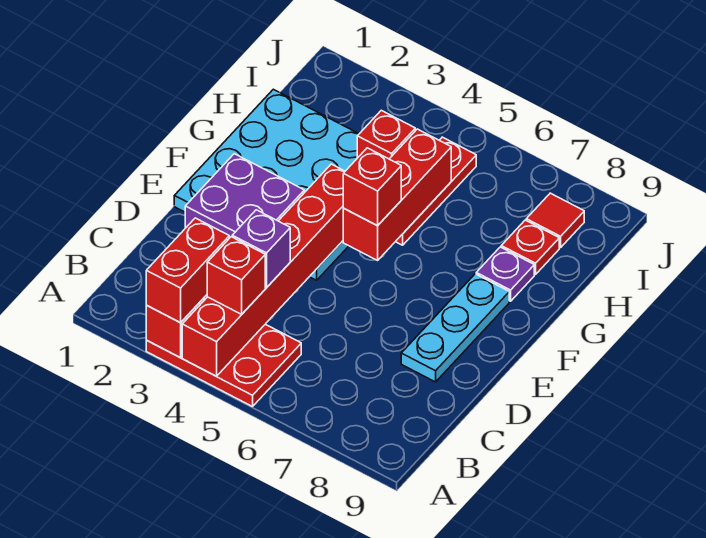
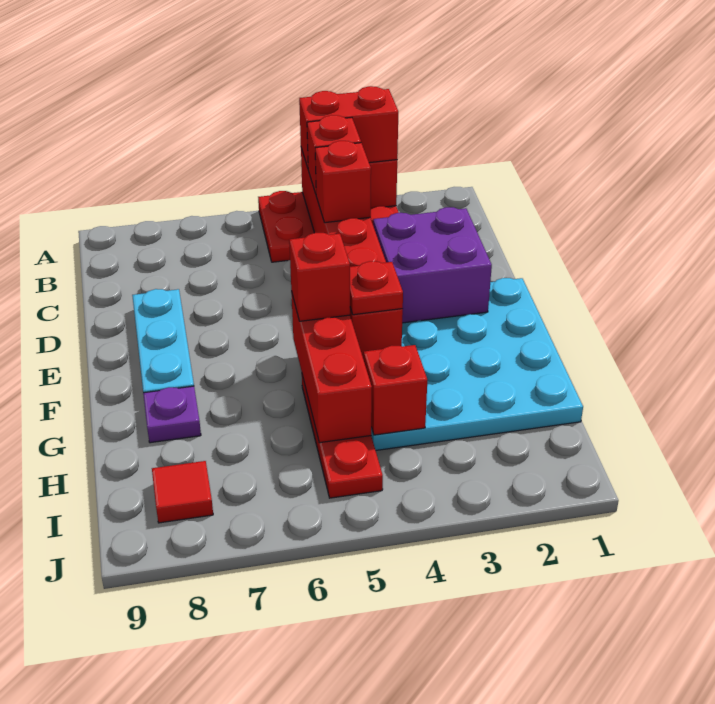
red 1x2 brick [146,218,229,323] -> red 1x2 brick turned to [299,86,398,168]
purple 1x1 brick [232,210,290,287] -> red 1x1 brick [315,141,371,223]
red 1x1 plate [501,220,559,274] -> red 1x1 plate moved to [350,261,403,315]

